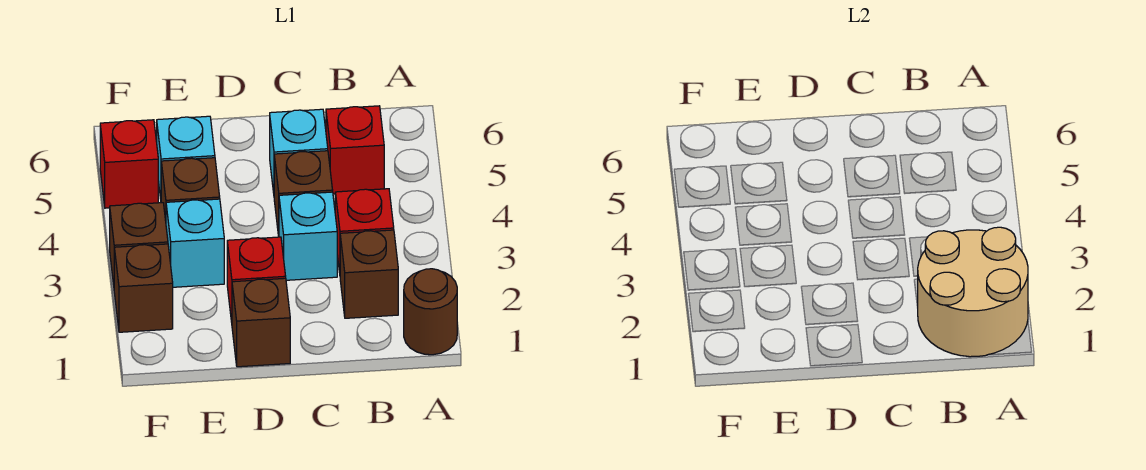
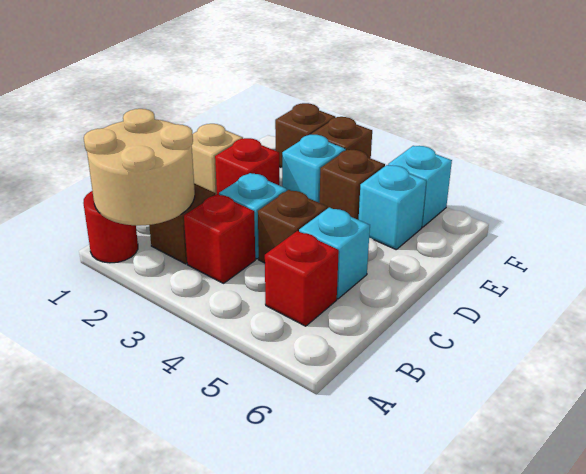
brown 1x1 round brick [404,269,457,355] -> red 1x1 round brick [83,191,138,263]
brown 1x1 brick [232,278,290,367] -> tan 1x1 brick [192,124,243,195]
red 1x1 brick [100,120,158,208] -> cyan 1x1 brick [388,146,452,227]

